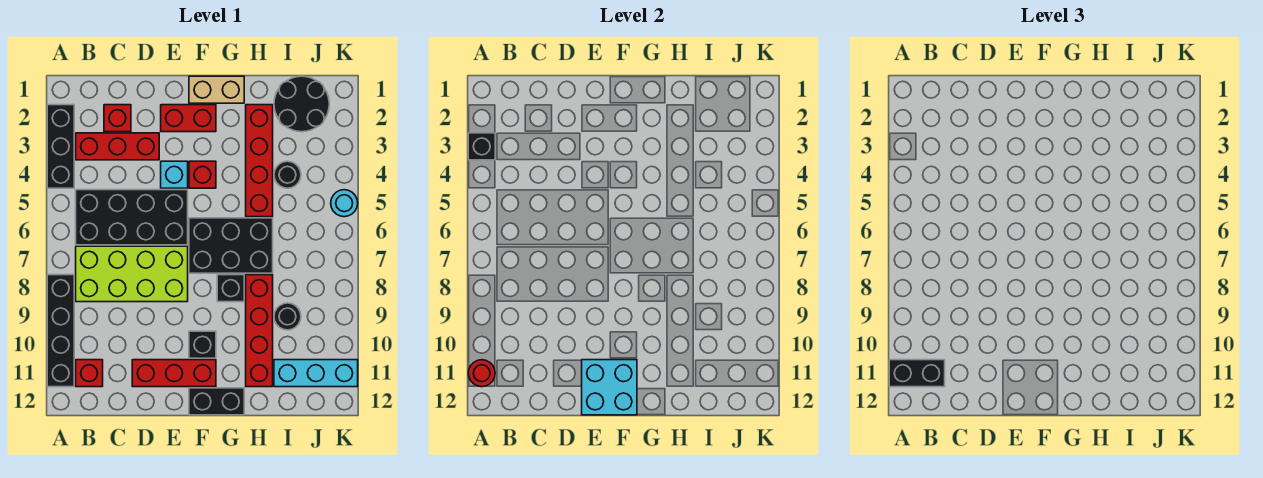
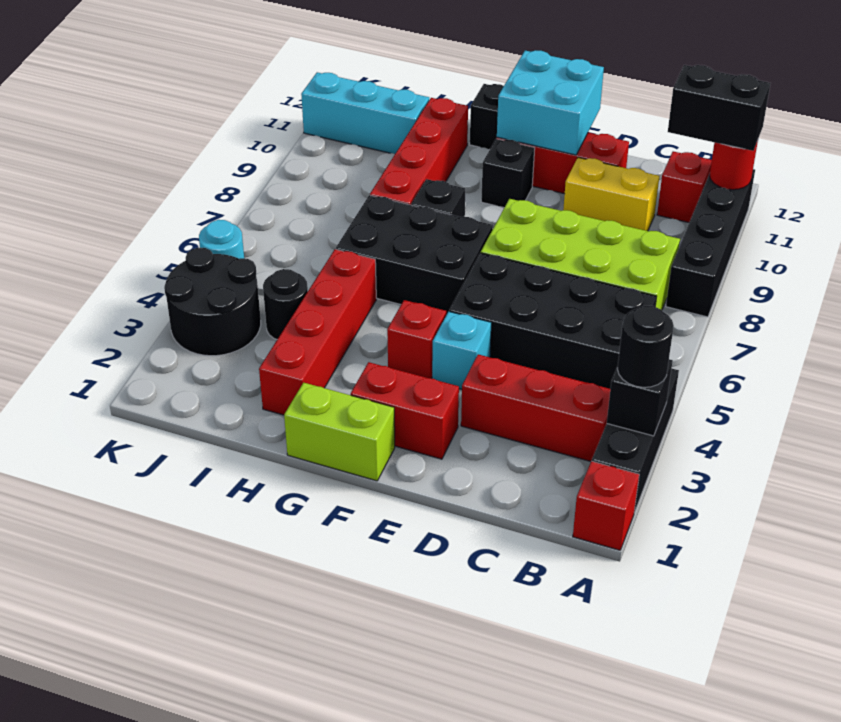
red 1x1 brick [104,105,131,132] -> red 1x1 brick moved to [573,461,639,550]
none -> yellow 1x2 brick [563,157,659,231]
tan 1x2 brick [189,76,244,103] -> lime 1x2 brick [284,383,395,481]
black 2x2 round brick [274,76,329,132] -> black 2x2 round brick moved to [164,247,261,356]
black 1x1 round brick [274,303,301,330] -> black 1x1 round brick moved to [617,306,674,387]

